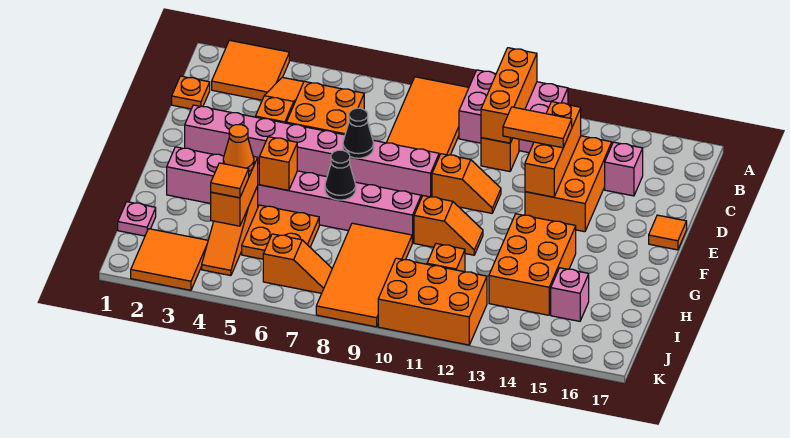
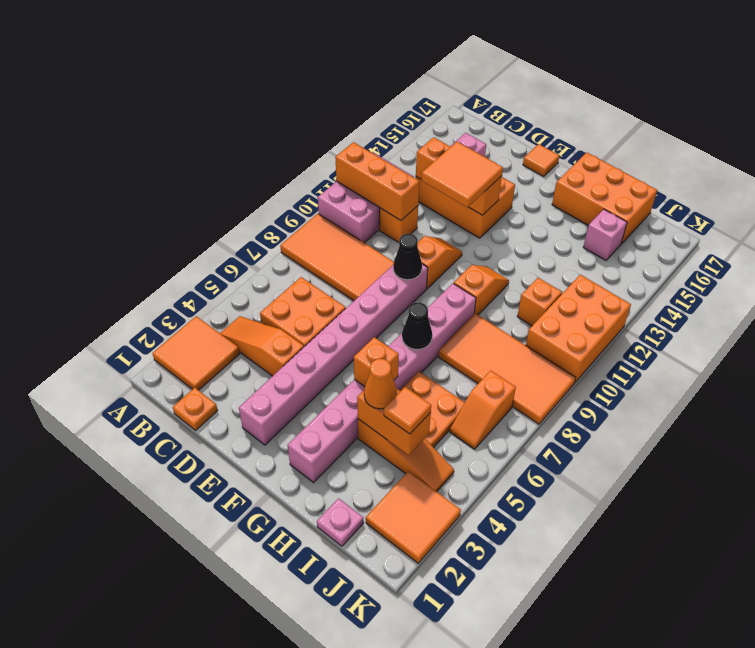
orange 1x2 tile [503,107,572,148] -> orange 2x2 tile [421,142,503,207]
black 1x1 cone [343,108,374,158] -> black 1x1 cone moved to [393,234,422,280]
orange 2x3 brick [489,214,576,315] -> orange 2x3 brick moved to [552,153,657,244]
orange 1x2 slope [263,234,332,293] -> orange 1x2 slope turned to [450,371,516,449]

